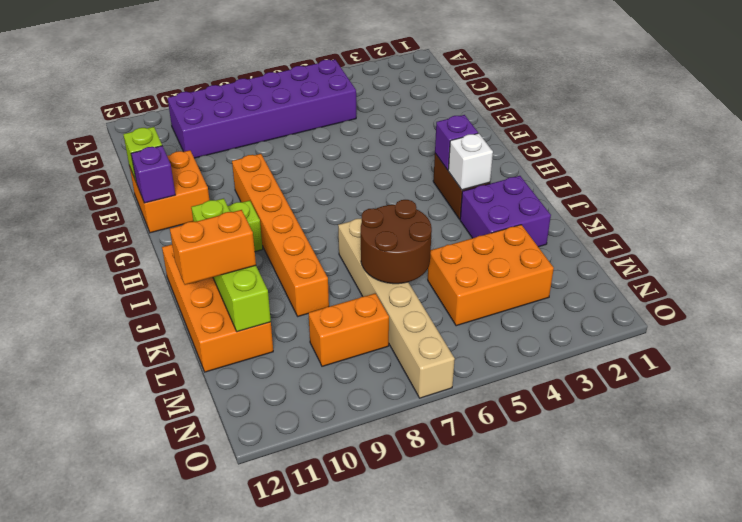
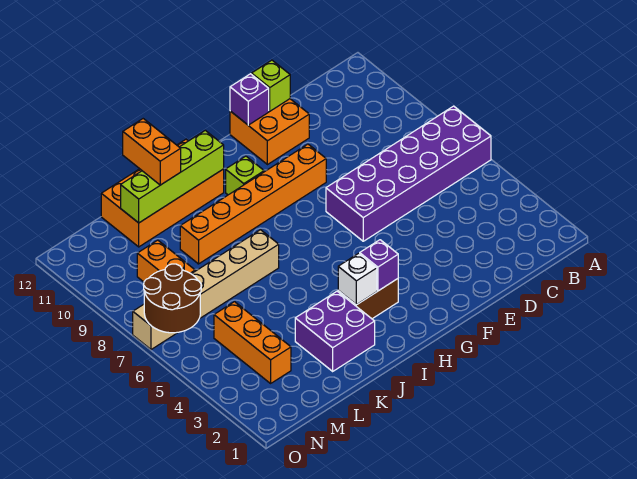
purple 2x6 brick [168,60,356,158] -> purple 2x6 brick turned to [326,106,491,241]
brown 2x2 round brick [361,200,432,284] -> brown 2x2 round brick moved to [144,264,201,333]
orange 2x3 brick [428,225,554,326] -> orange 1x3 brick [214,302,291,383]

